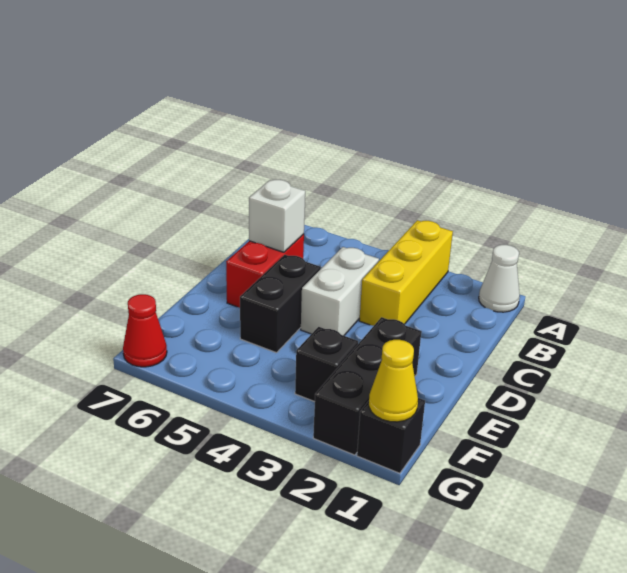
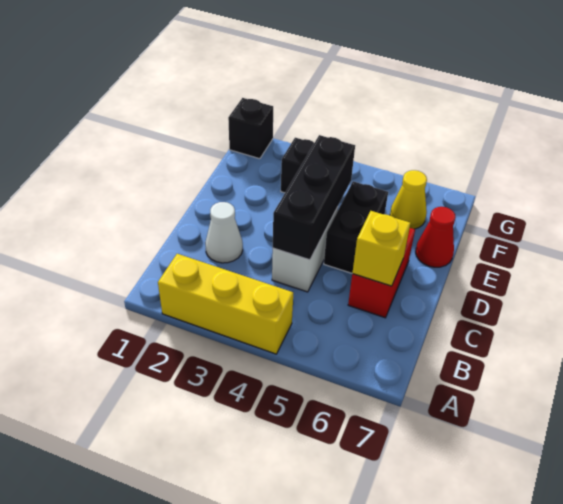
white 1x1 cone [479,245,520,312] -> white 1x1 cone moved to [205,202,243,263]
yellow 1x3 brick [359,220,453,326] -> yellow 1x3 brick turned to [158,254,293,354]
white 1x1 brick [249,180,305,252] -> yellow 1x1 brick [352,211,410,286]
black 1x3 brick [313,317,421,455] -> black 1x3 brick moved to [273,135,355,260]
yellow 1x1 cone [369,340,418,422] -> yellow 1x1 cone moved to [390,170,427,229]
red 1x1 cone [123,294,167,367] -> red 1x1 cone moved to [416,207,456,267]

